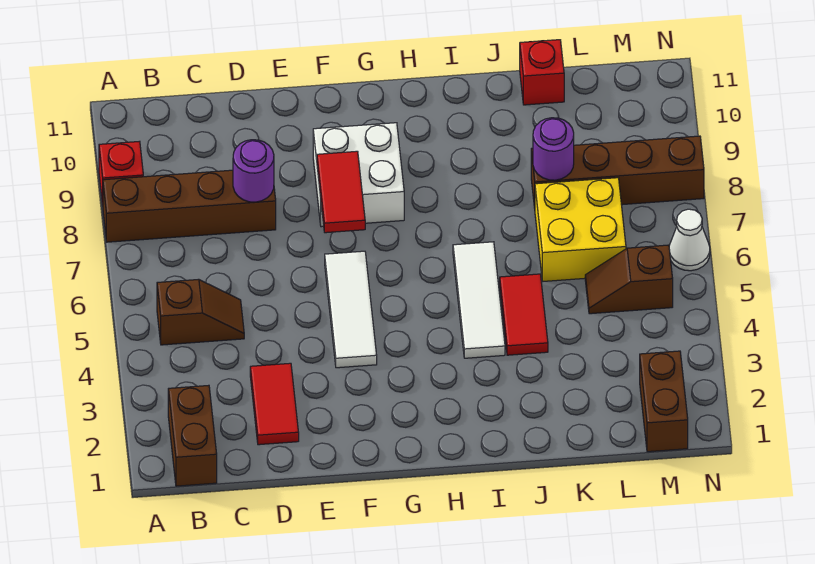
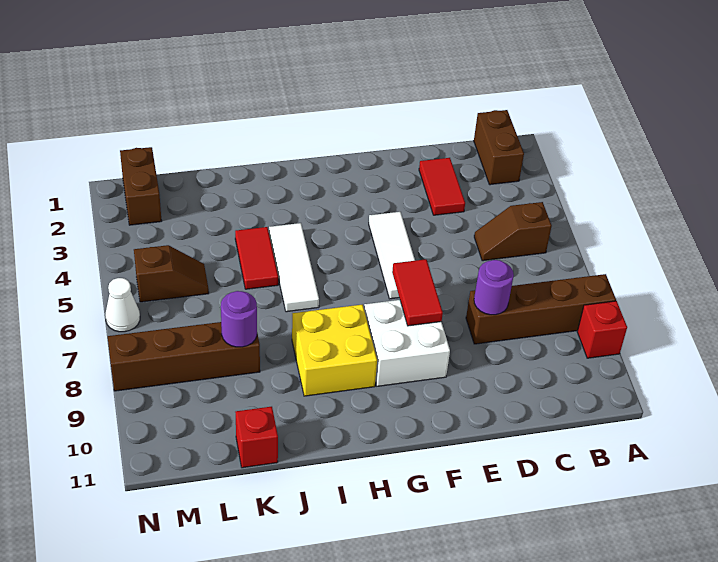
yellow 2x2 brick [535,178,626,281] -> yellow 2x2 brick moved to [292,305,377,396]

